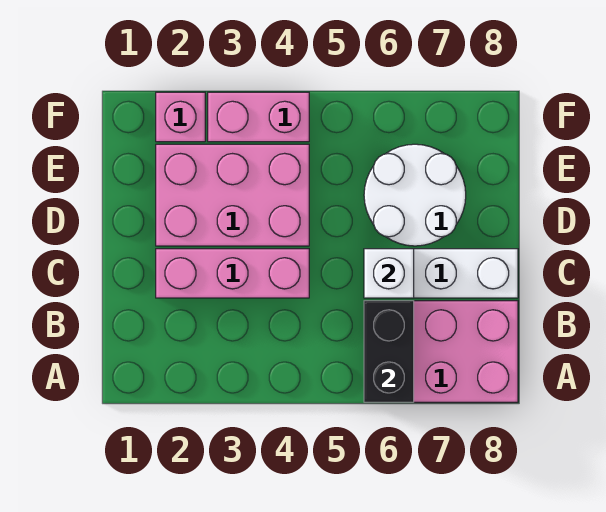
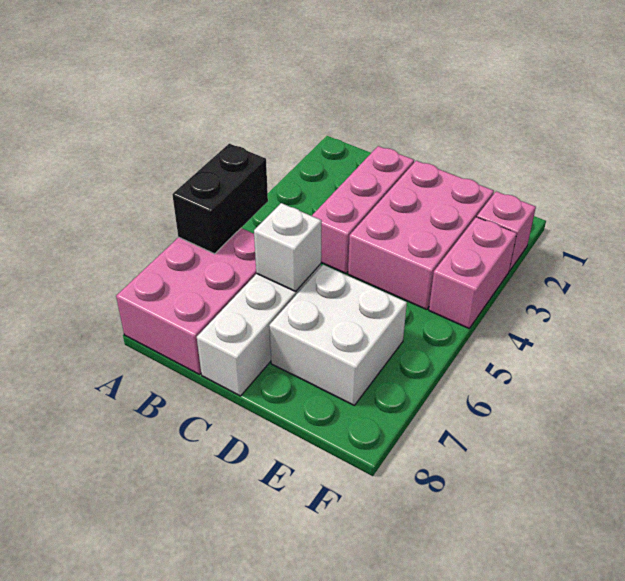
black 1x2 brick [364,301,414,402] -> black 1x2 brick turned to [172,144,268,254]
white 2x2 round brick [364,144,466,246] -> white 2x2 brick [269,265,407,405]

